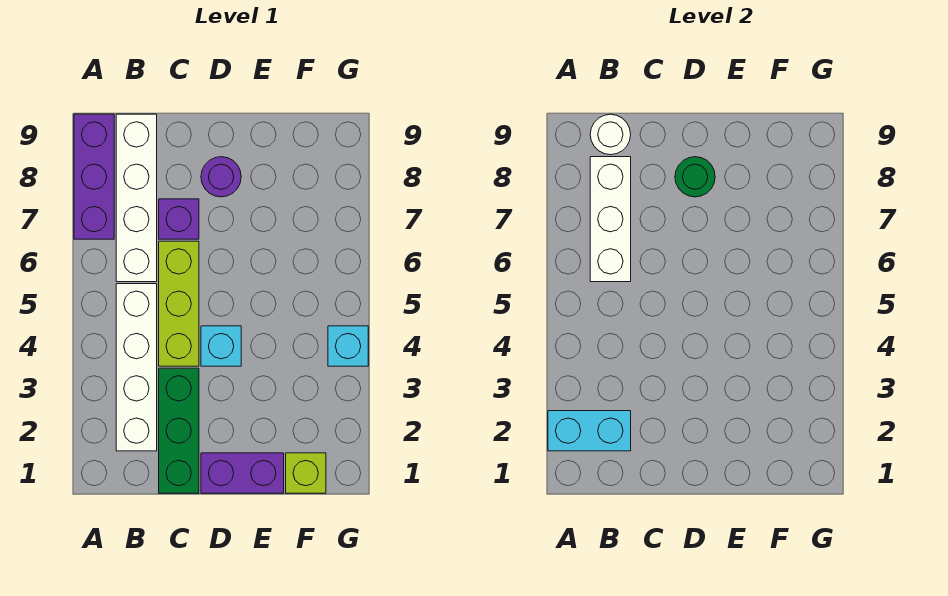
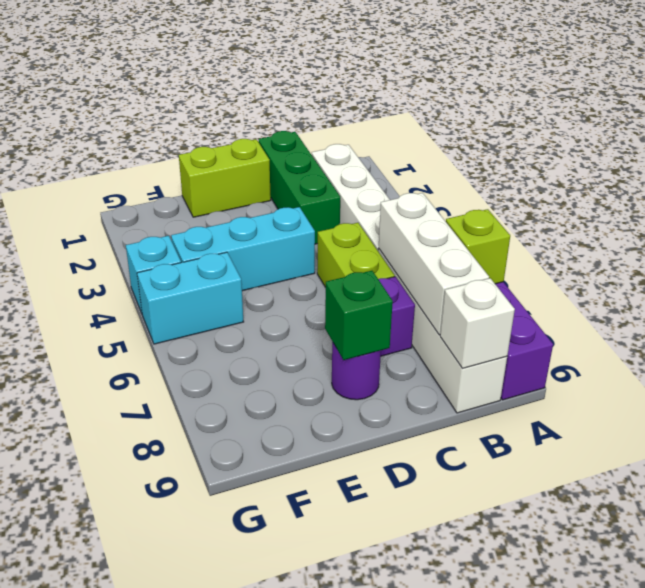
cyan 1x2 brick [548,411,631,451] -> cyan 1x2 brick moved to [137,252,243,344]
white 1x1 round brick [590,114,631,155] -> white 1x1 brick [440,278,515,368]
lime 1x3 brick [159,241,199,366] -> lime 1x2 brick [317,223,395,287]
purple 1x2 brick [201,453,284,493] -> lime 1x2 brick [179,139,271,217]
cyan 1x1 brick [201,326,241,366] -> cyan 1x3 brick [171,207,315,291]
green 1x1 round brick [675,157,715,197] -> green 1x1 brick [325,271,393,360]
lime 1x1 brick [286,453,326,493] -> lime 1x1 brick moved to [446,209,510,284]

